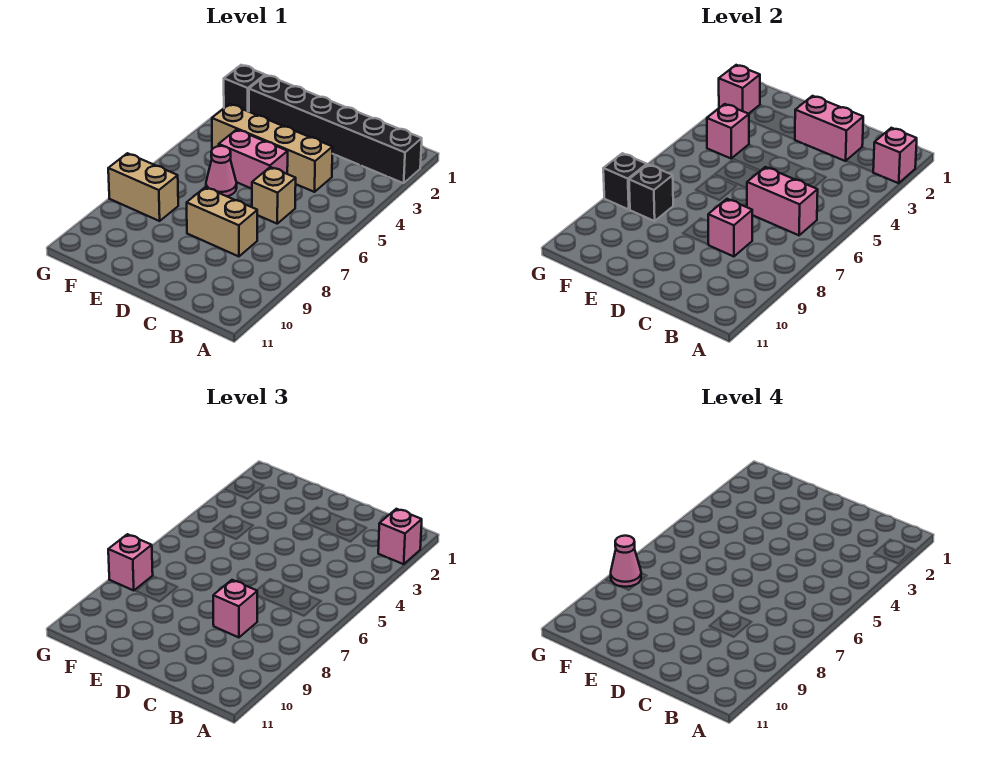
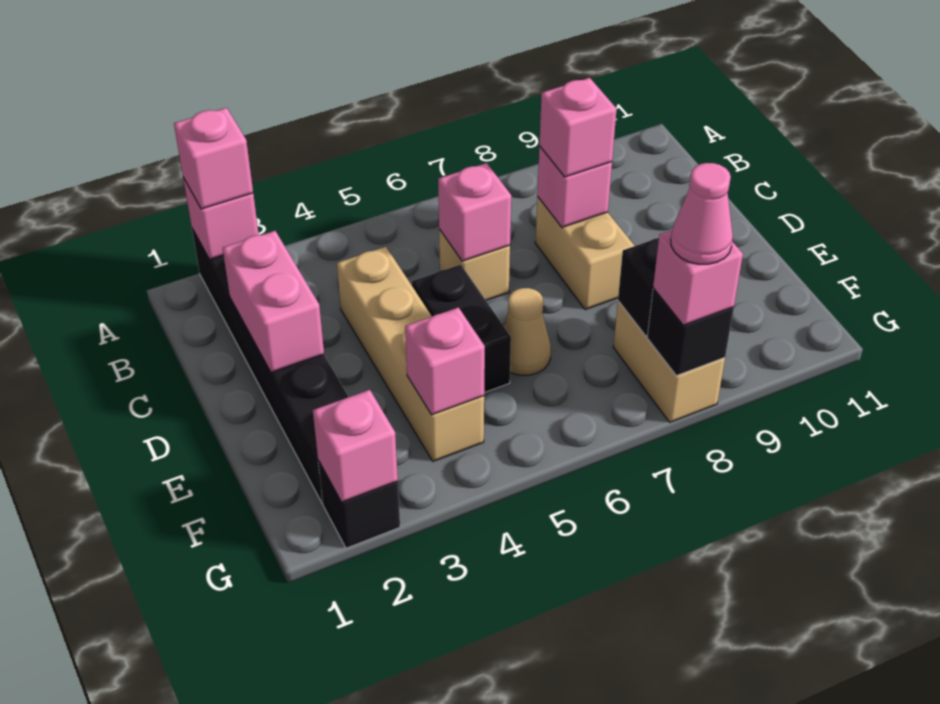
pink 1x2 brick [747,167,818,235] -> pink 1x1 brick [438,163,511,261]
pink 1x2 brick [219,130,288,189] -> black 1x2 brick [412,265,511,393]
pink 1x1 cone [206,146,237,196] -> tan 1x1 cone [504,288,551,375]

